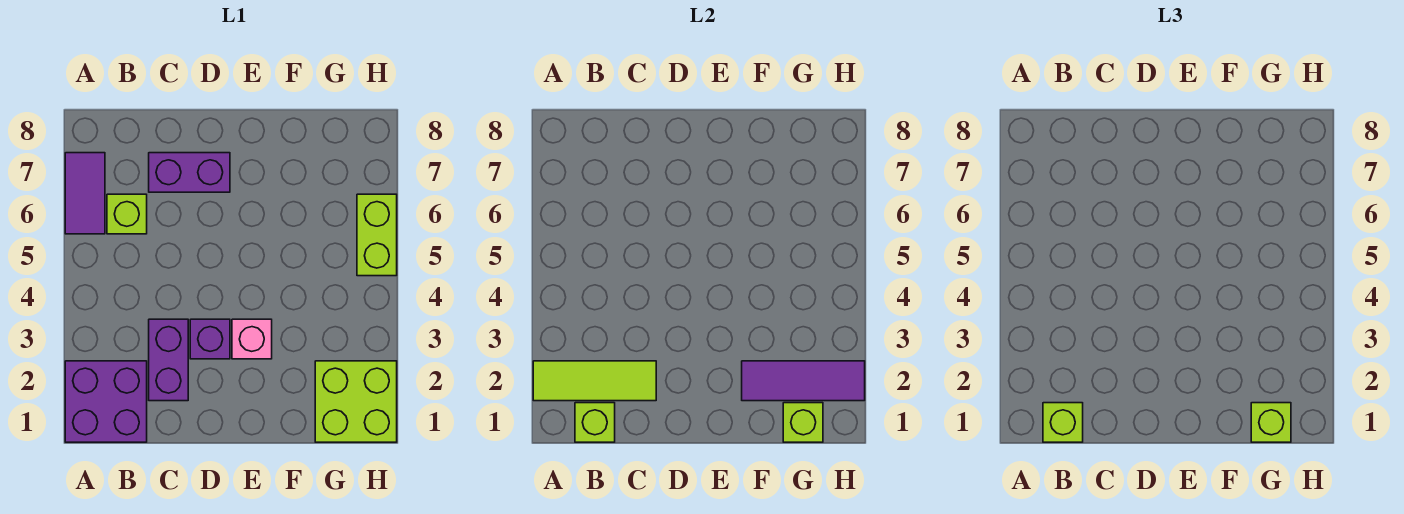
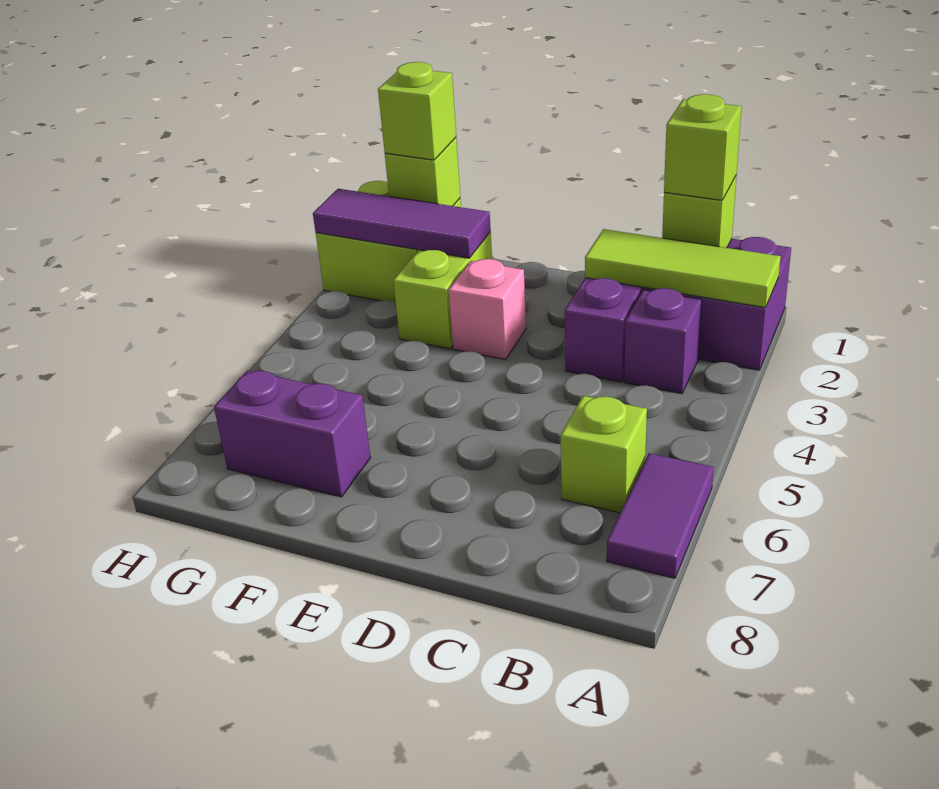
purple 1x2 brick [149,153,230,192] -> purple 1x2 brick moved to [214,371,371,497]
purple 1x1 brick [190,319,230,359] -> purple 1x1 brick moved to [624,288,701,394]
lime 1x2 brick [357,194,397,276] -> lime 1x2 brick moved to [393,232,492,349]

